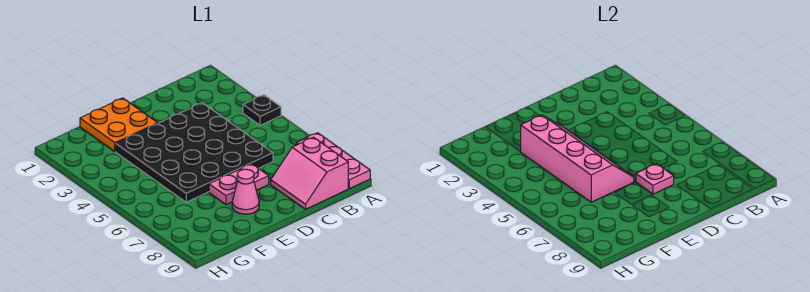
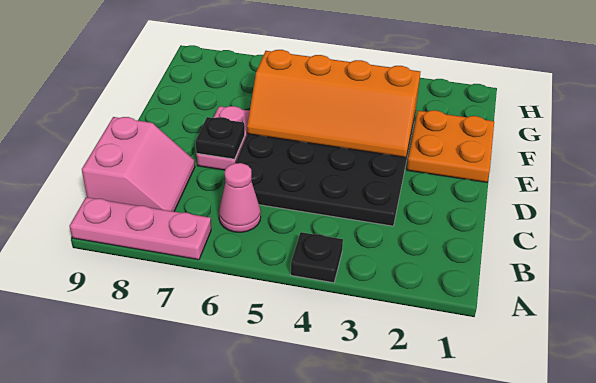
pink 2x2 slope [271,137,348,209] -> pink 2x2 slope turned to [82,117,195,211]
pink 1x1 plate [636,164,674,194] -> black 1x1 plate [196,117,245,159]
pink 2x4 slope [521,115,634,202] -> orange 2x4 slope [247,50,420,158]
pink 1x1 cone [232,169,259,214] -> pink 1x1 cone moved to [219,163,261,232]

